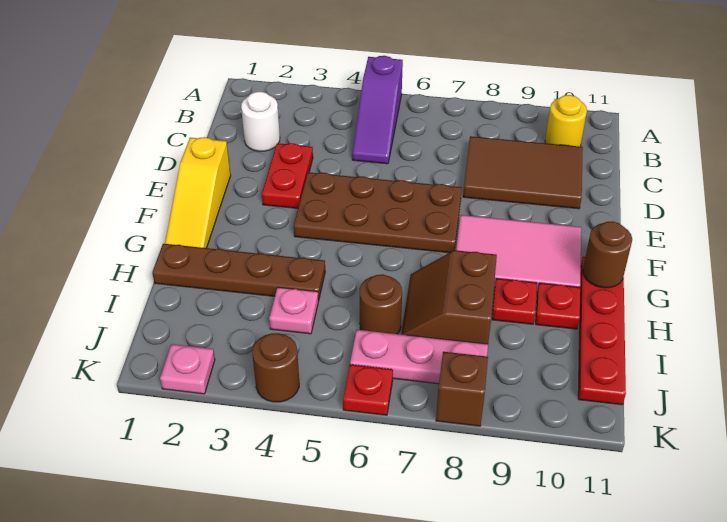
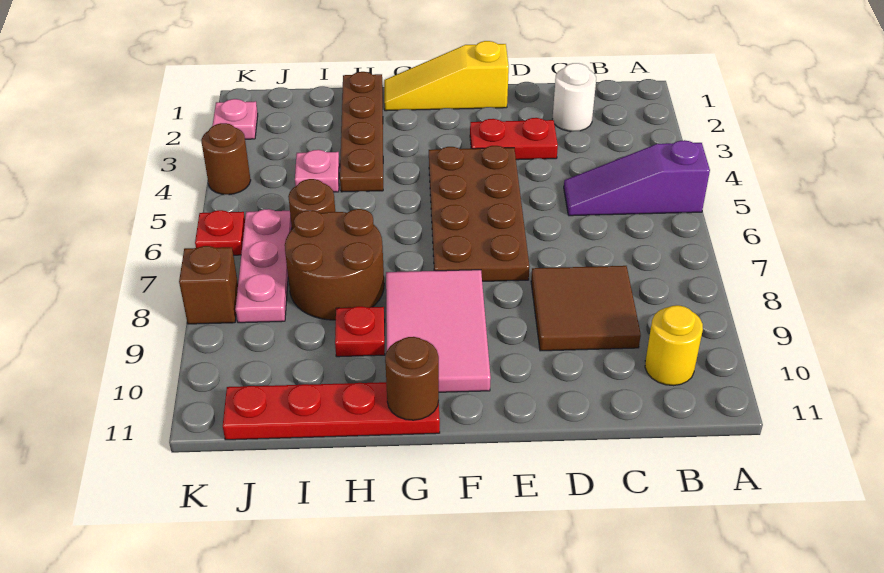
brown 2x3 tile [463,136,583,209] -> brown 2x2 tile [531,266,641,351]
brown 2x2 slope [401,250,497,344] -> brown 2x2 round brick [285,209,384,320]
red 1x1 plate [536,283,580,329] -> none

